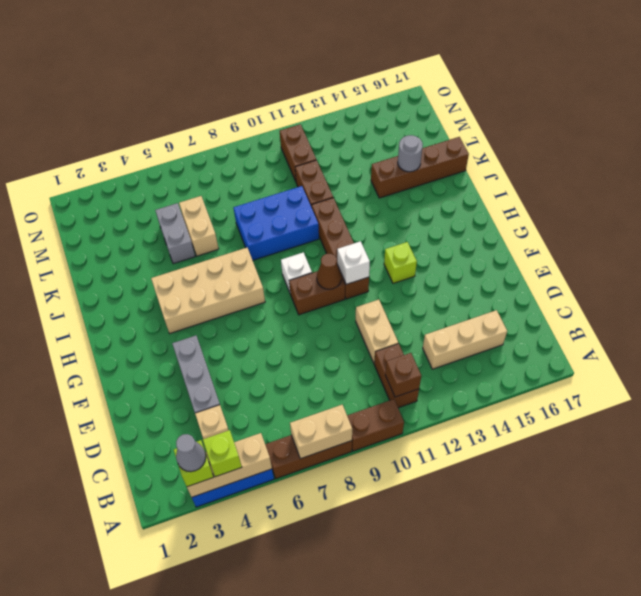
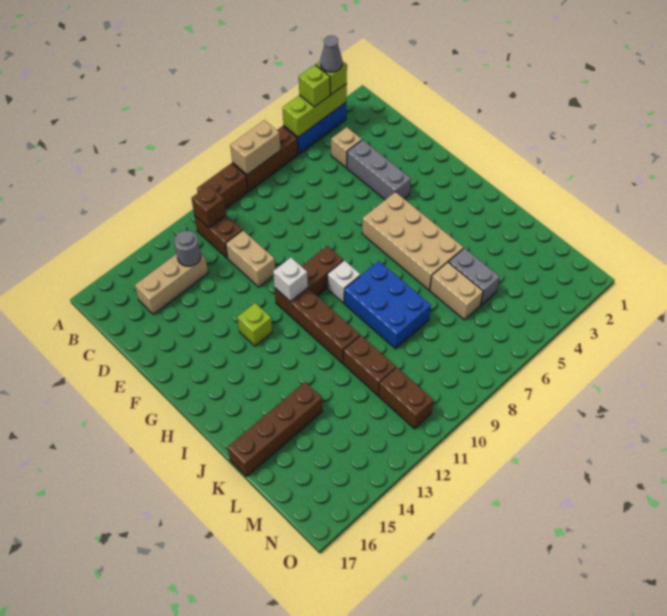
tan 1x3 brick [187,433,272,497] -> lime 1x3 brick [283,84,347,137]
brown 1x1 cone [317,254,341,289] -> none
tan 2x4 brick [151,248,265,333] -> tan 2x4 brick turned to [362,192,464,290]
blue 2x3 brick [233,186,319,260] -> blue 2x3 brick turned to [344,261,431,349]
grey 1x1 round brick [398,135,423,172] -> grey 1x1 round brick moved to [174,231,201,266]

